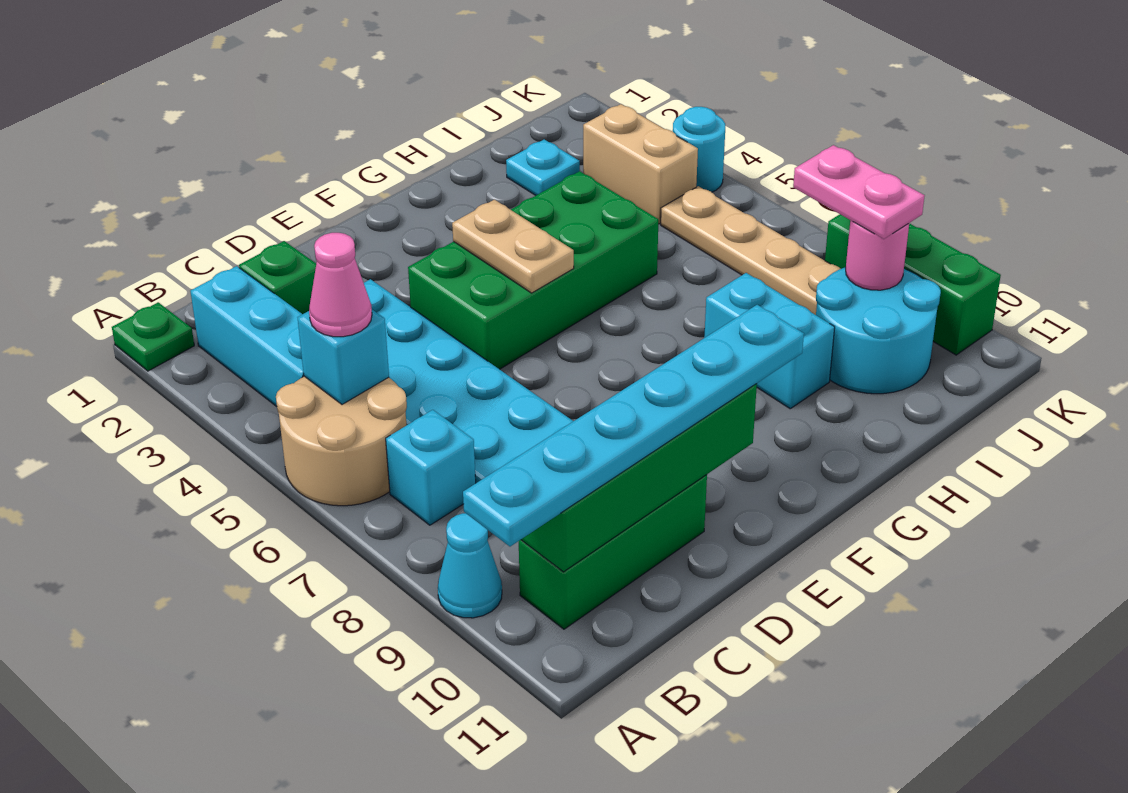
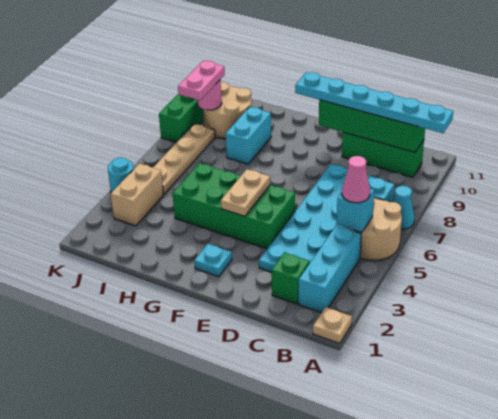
green 1x1 plate [112,302,194,371] -> tan 1x1 plate [313,307,352,343]
cyan 1x1 cone [438,513,502,618] -> cyan 1x1 cone moved to [393,186,415,229]
cyan 1x1 plate [506,139,580,195] -> cyan 1x1 plate moved to [194,244,232,277]
cyan 2x2 round brick [816,267,941,394] -> tan 2x2 round brick [203,82,252,139]

